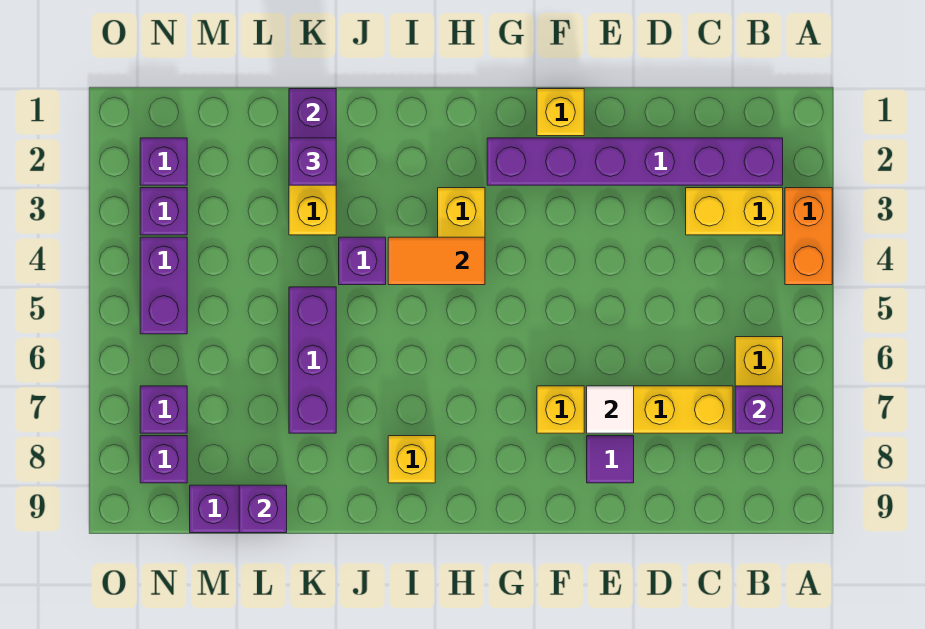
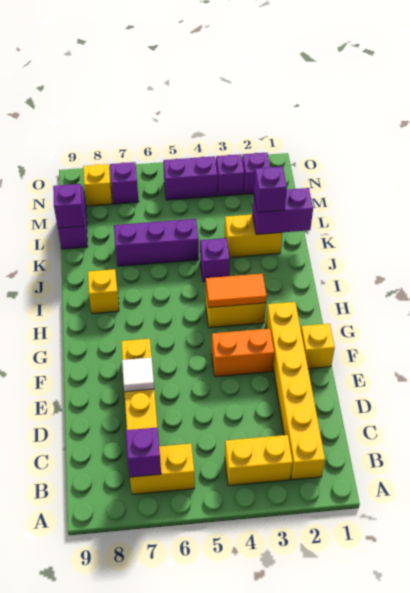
orange 1x2 brick [785,188,832,285] -> orange 1x2 brick moved to [212,329,274,377]
purple 1x6 brick [487,138,783,185] -> yellow 1x6 brick [266,302,325,480]
yellow 1x2 brick [686,188,783,235] -> yellow 1x2 brick turned to [225,435,293,486]
purple 1x1 tile [587,436,634,483] -> none
orange 1x2 tile [388,237,485,285] -> orange 1x2 tile turned to [206,274,267,308]
purple 1x1 brick [140,436,187,483] -> yellow 1x1 brick [83,164,112,206]

